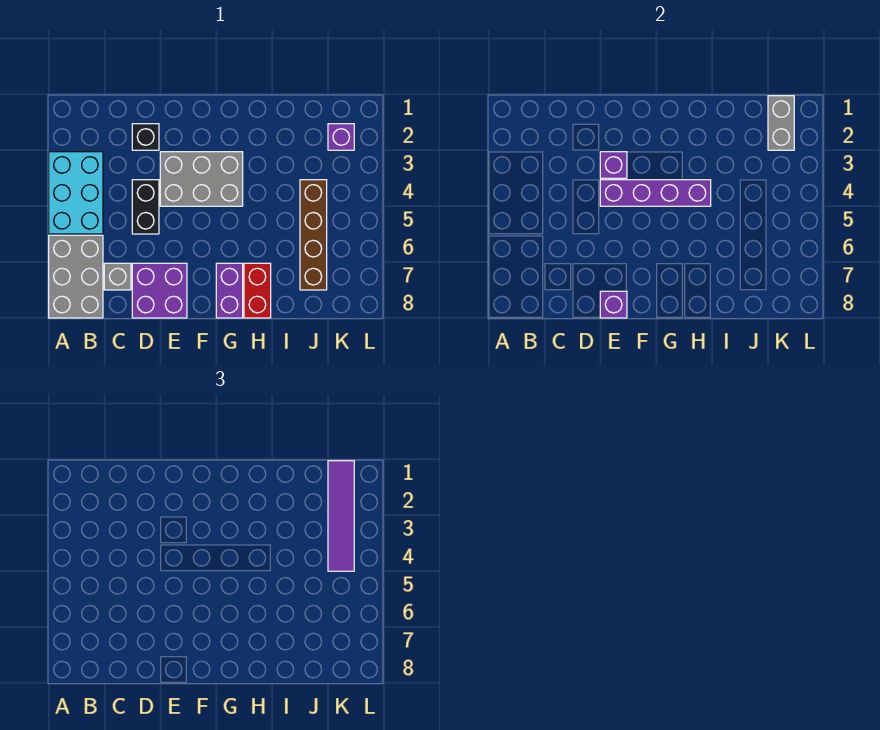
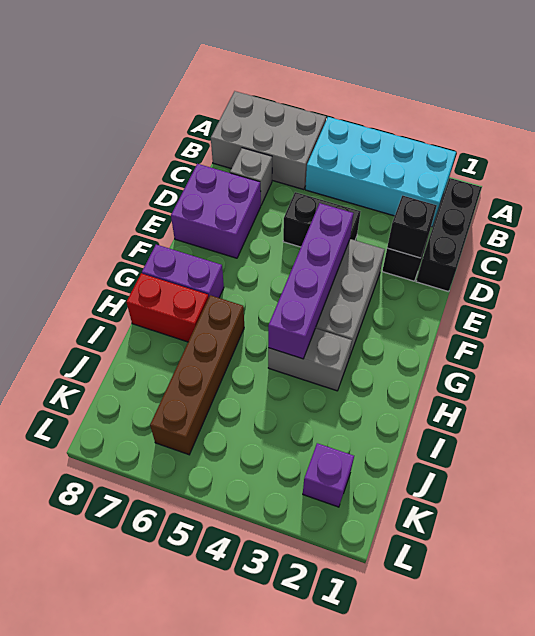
cyan 2x3 brick [49,152,103,234] -> cyan 2x4 brick [305,117,456,227]
none -> black 1x3 brick [416,178,482,292]
none -> black 1x1 brick [387,196,437,258]
purple 1x1 brick [600,152,627,178] -> none
purple 1x1 brick [600,291,627,318] -> none
brown 1x4 brick [300,180,327,290] -> brown 1x4 brick turned to [150,295,244,455]
grey 1x2 brick [768,96,794,150] -> grey 1x2 brick moved to [268,329,352,391]
purple 1x4 tile [328,461,354,571] -> none

